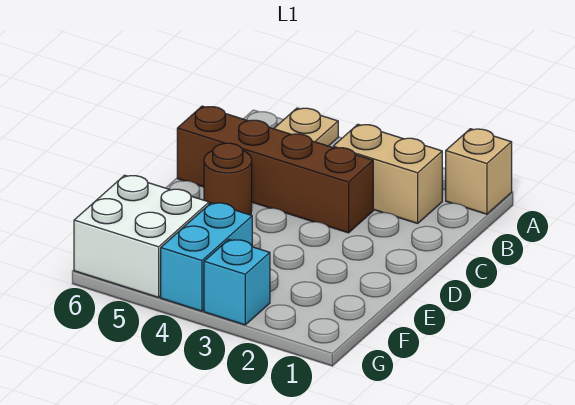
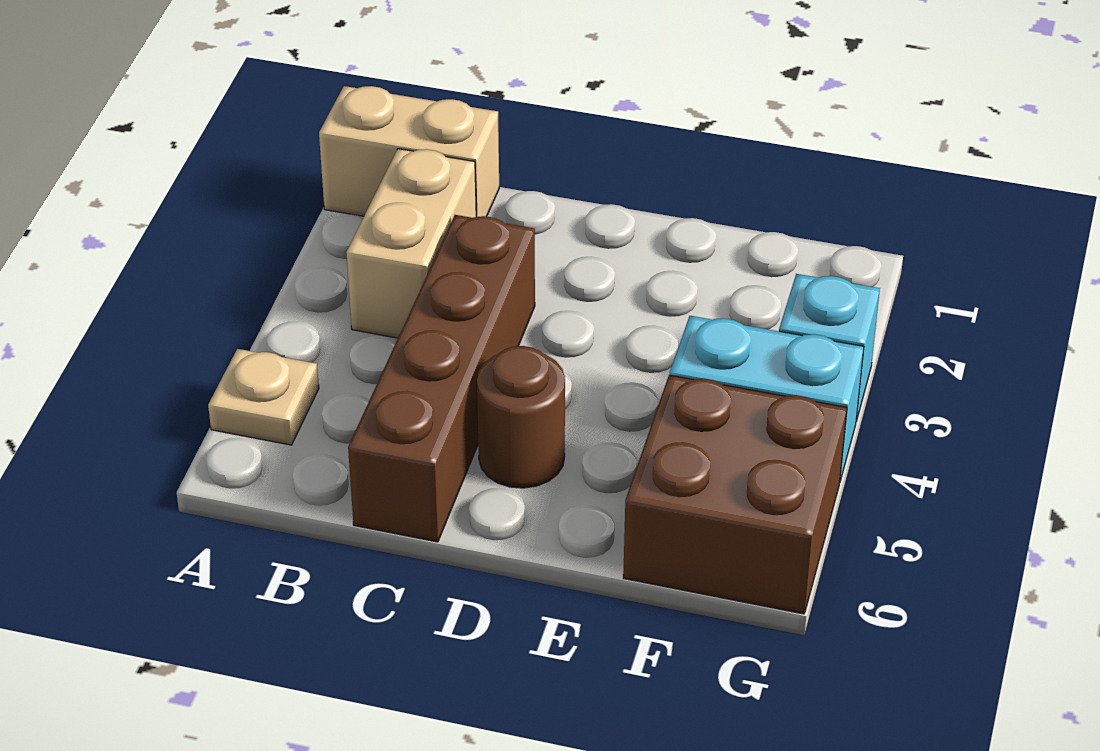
tan 1x1 brick [446,129,512,214] -> tan 1x2 brick [319,86,499,217]
white 2x2 brick [74,175,209,297] -> brown 2x2 brick [623,375,847,614]

